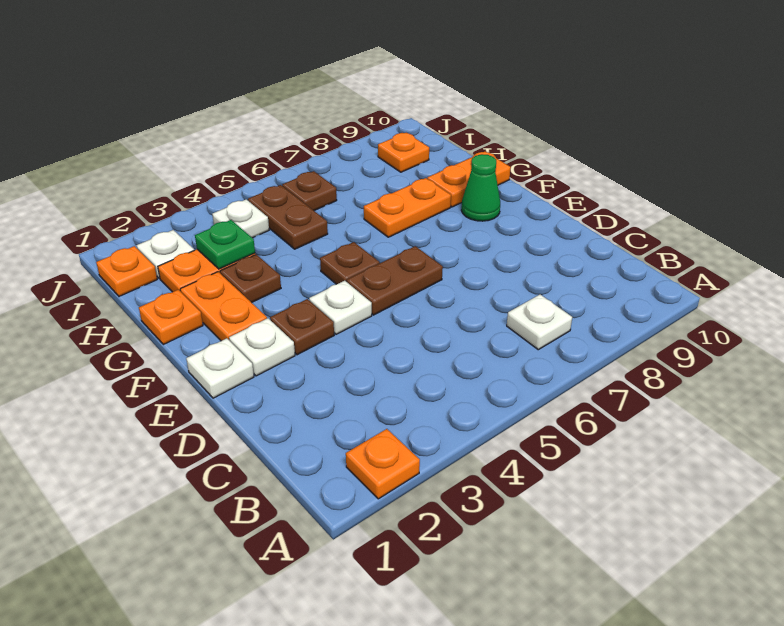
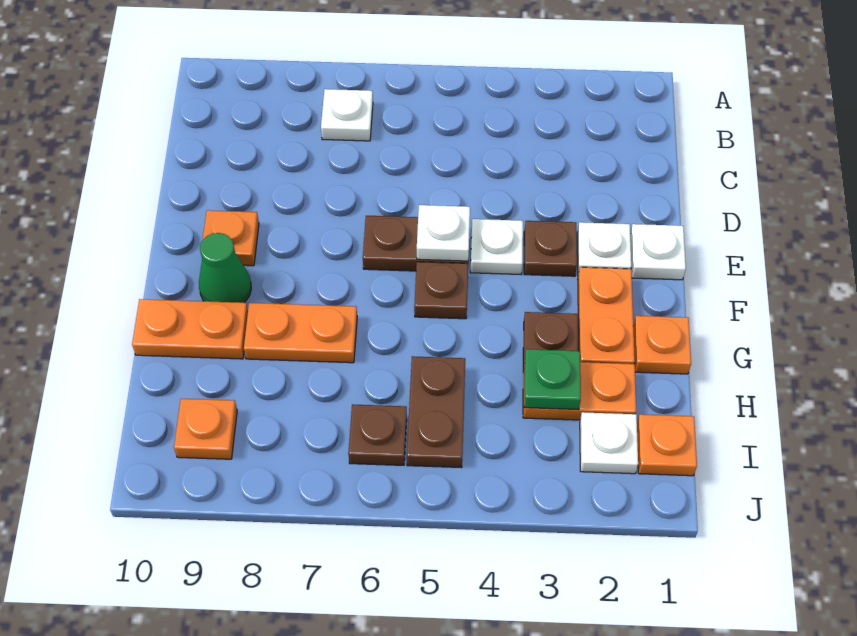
orange 1x1 plate [346,429,420,499] -> orange 1x1 plate moved to [203,210,259,266]
white 1x1 plate [212,199,269,238] -> white 1x1 plate moved to [417,205,470,261]

